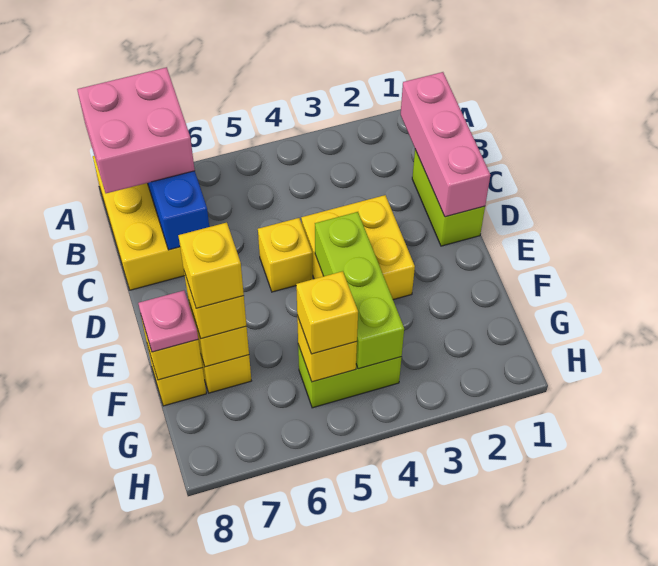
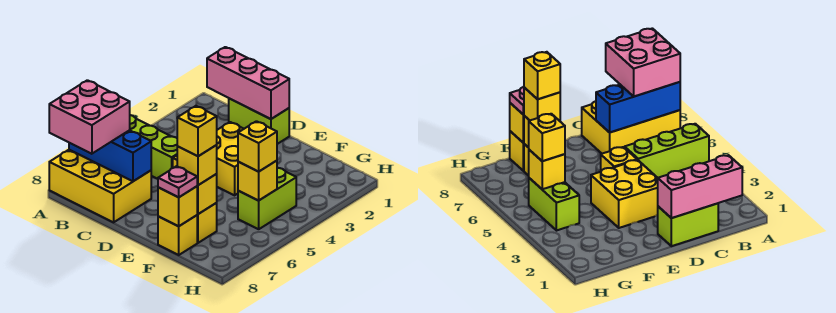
lime 1x3 brick [315,212,404,369] -> lime 1x3 brick moved to [130,115,177,179]

